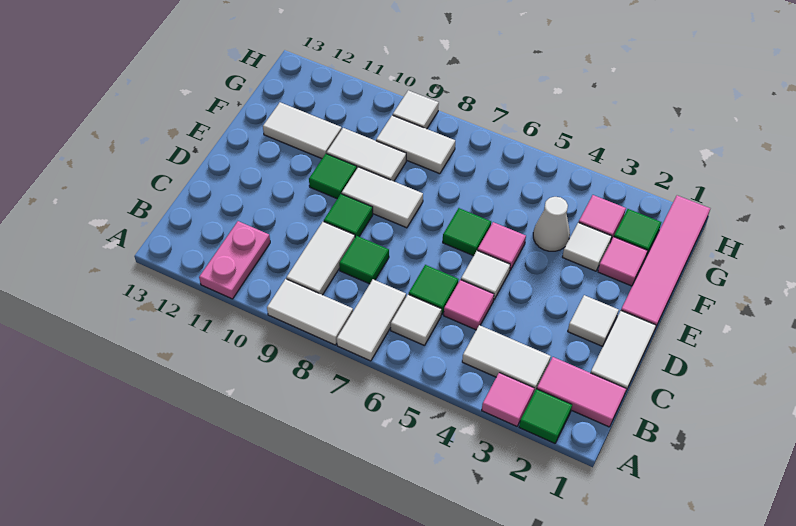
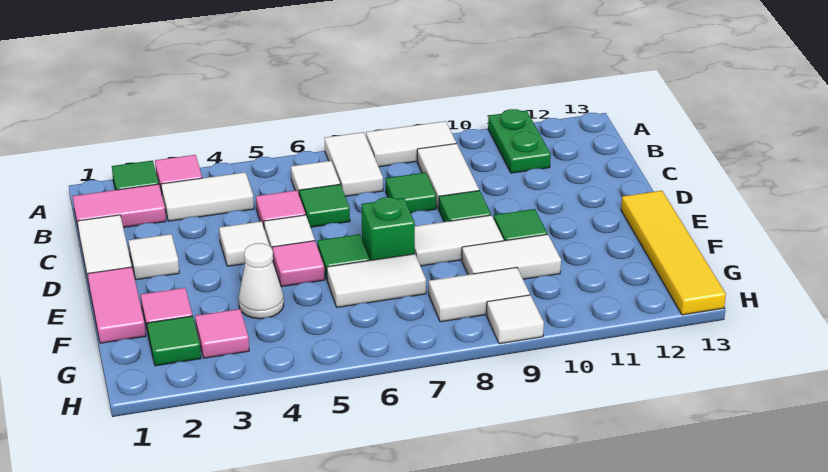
pink 1x2 plate [199,221,270,299] -> green 1x2 plate [488,109,551,173]
pink 1x4 tile [621,195,710,328] -> pink 1x2 tile [88,267,146,343]
none -> green 1x1 brick [361,197,415,260]
none -> yellow 1x4 tile [621,191,726,315]
white 1x1 tile [563,222,612,271] -> white 1x1 tile moved to [219,221,269,266]
white 1x2 tile [263,102,342,159] -> white 1x2 tile moved to [327,254,426,307]

